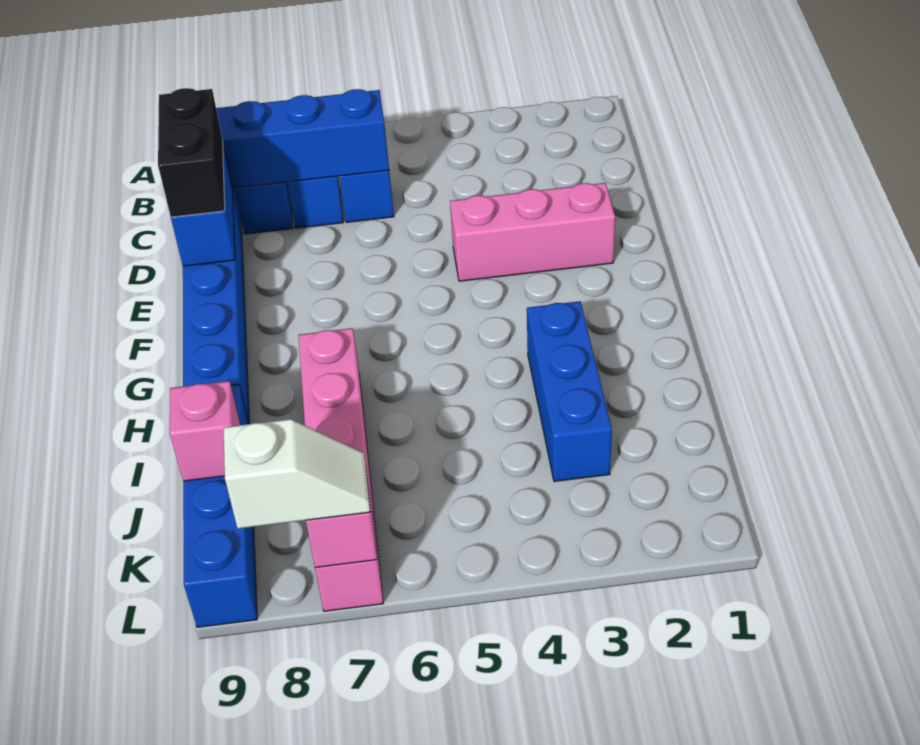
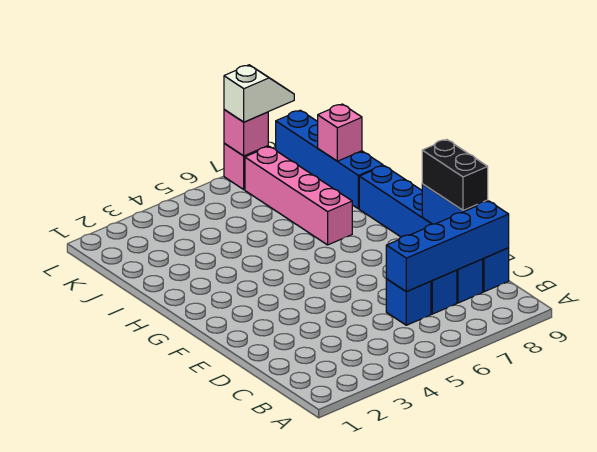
pink 1x3 brick [450,183,615,281] -> none
blue 1x3 brick [527,301,612,481] -> none
white 1x2 slope [224,419,370,529] -> white 1x2 slope turned to [224,65,294,122]

